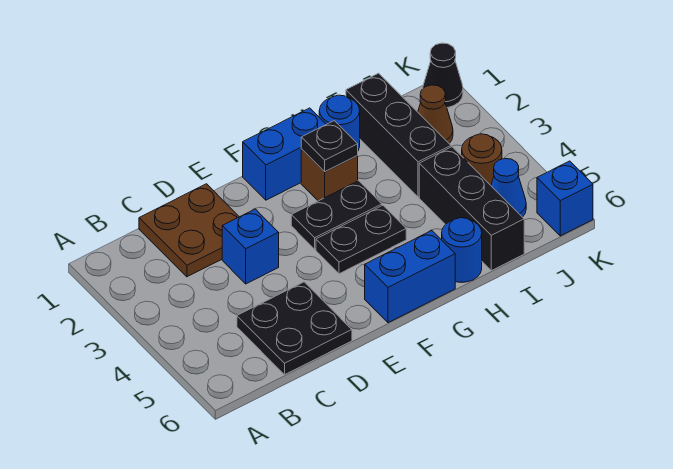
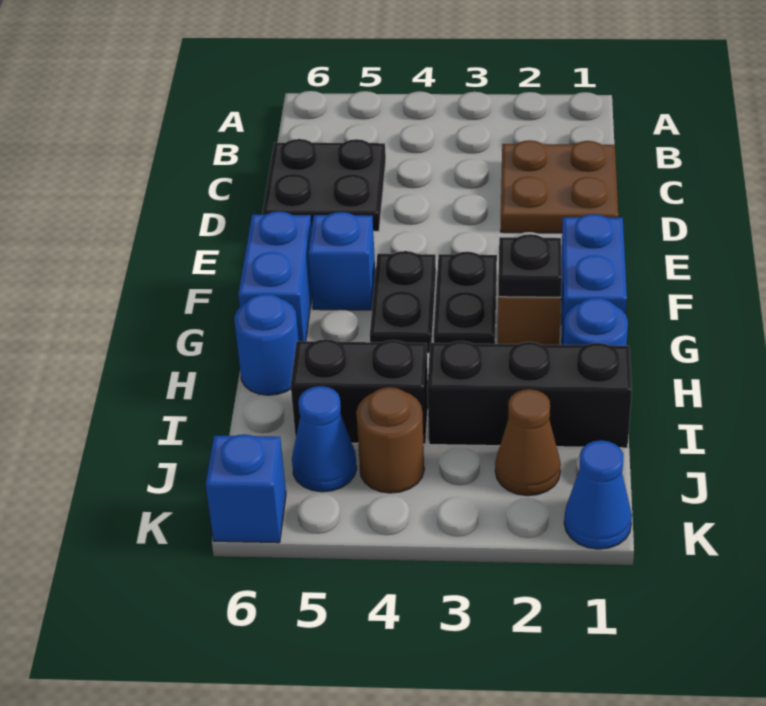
blue 1x1 brick [222,209,279,284] -> blue 1x1 brick moved to [308,212,375,310]
black 1x3 brick [419,147,524,271] -> black 1x2 brick [291,339,428,444]
black 1x1 cone [423,43,463,107] -> blue 1x1 cone [564,440,632,549]

